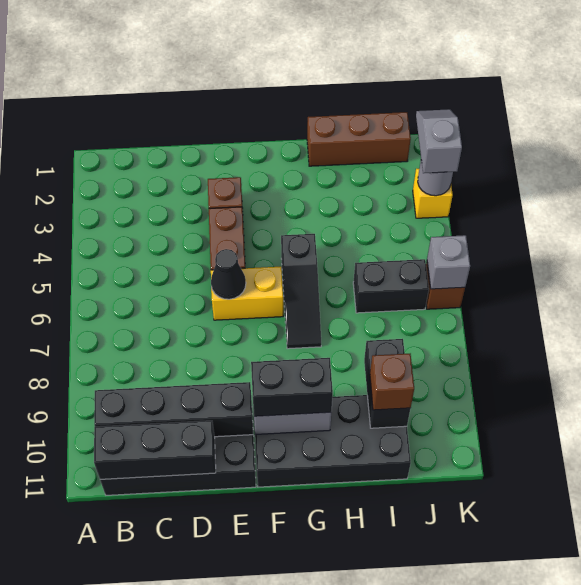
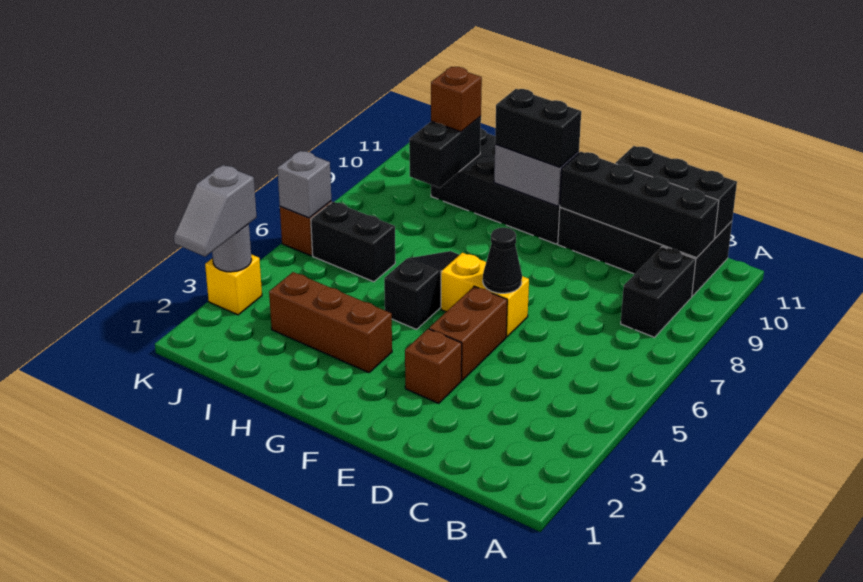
none -> black 1x2 brick [621,247,696,337]
brown 1x3 brick [307,112,411,166] -> brown 1x3 brick moved to [269,272,392,373]

